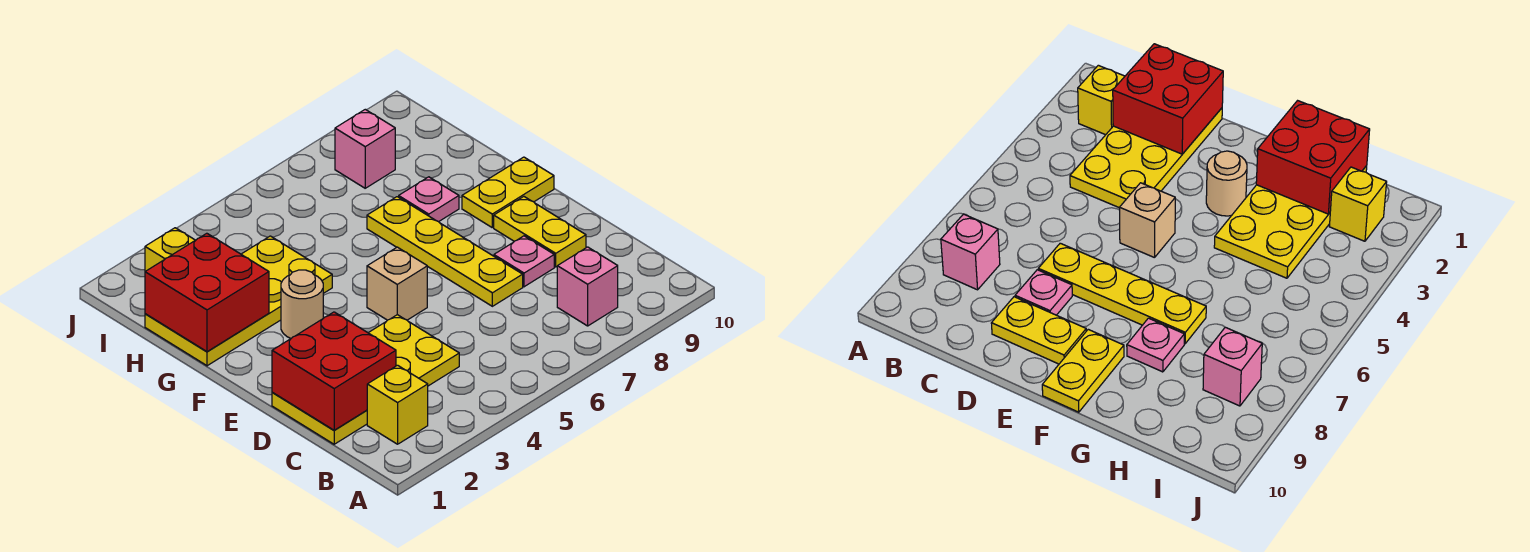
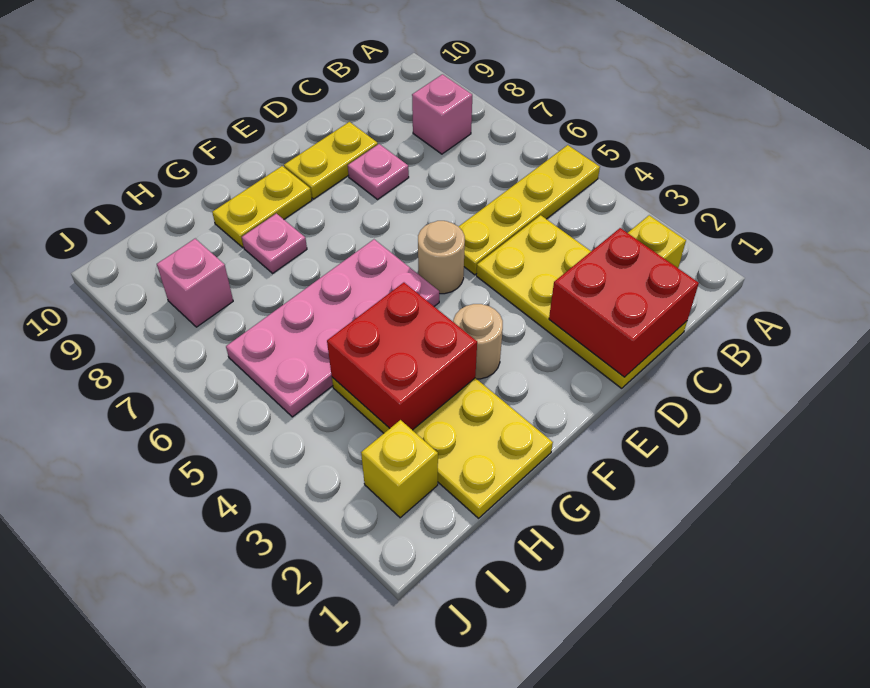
yellow 1x4 plate [367,197,523,306] -> yellow 1x4 plate moved to [459,145,600,275]
tan 1x1 brick [367,247,427,320] -> tan 1x1 round brick [418,221,465,294]
none -> pink 2x4 plate [226,239,439,417]
yellow 1x2 plate [462,157,554,227] -> yellow 1x2 plate turned to [212,166,312,247]
red 2x2 brick [145,233,269,352] -> red 2x2 brick moved to [327,283,477,430]

